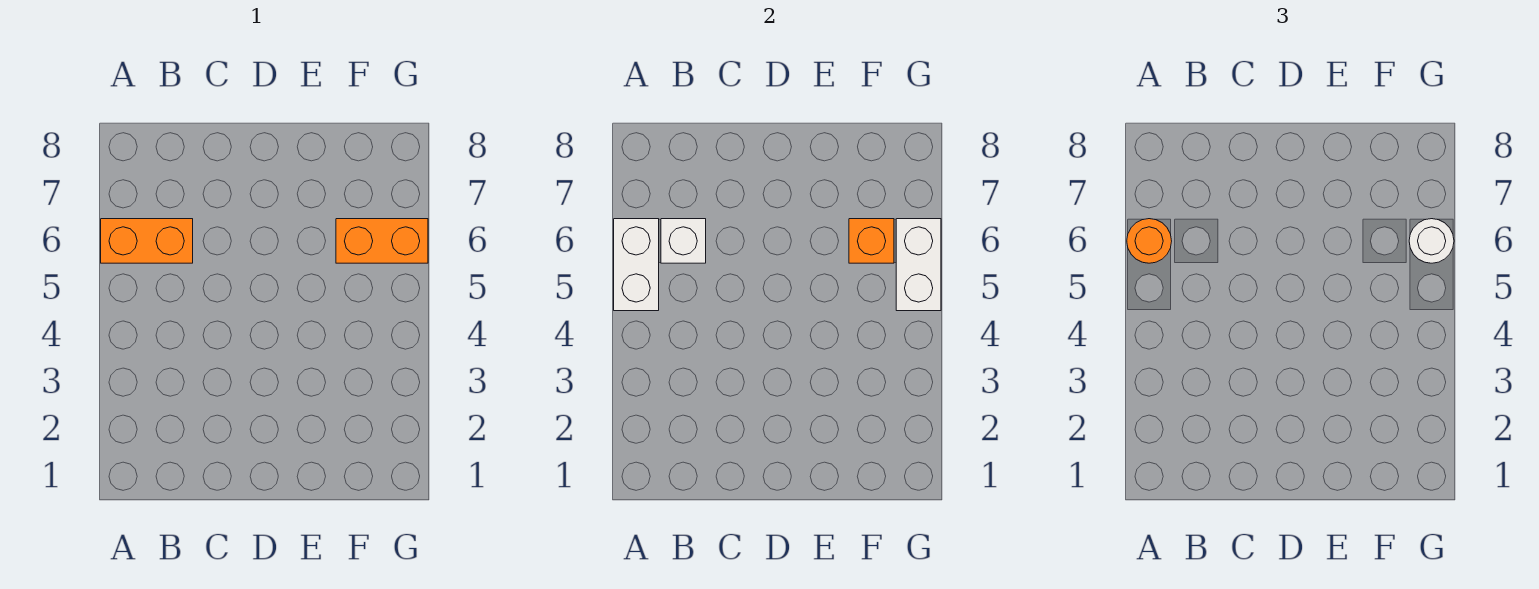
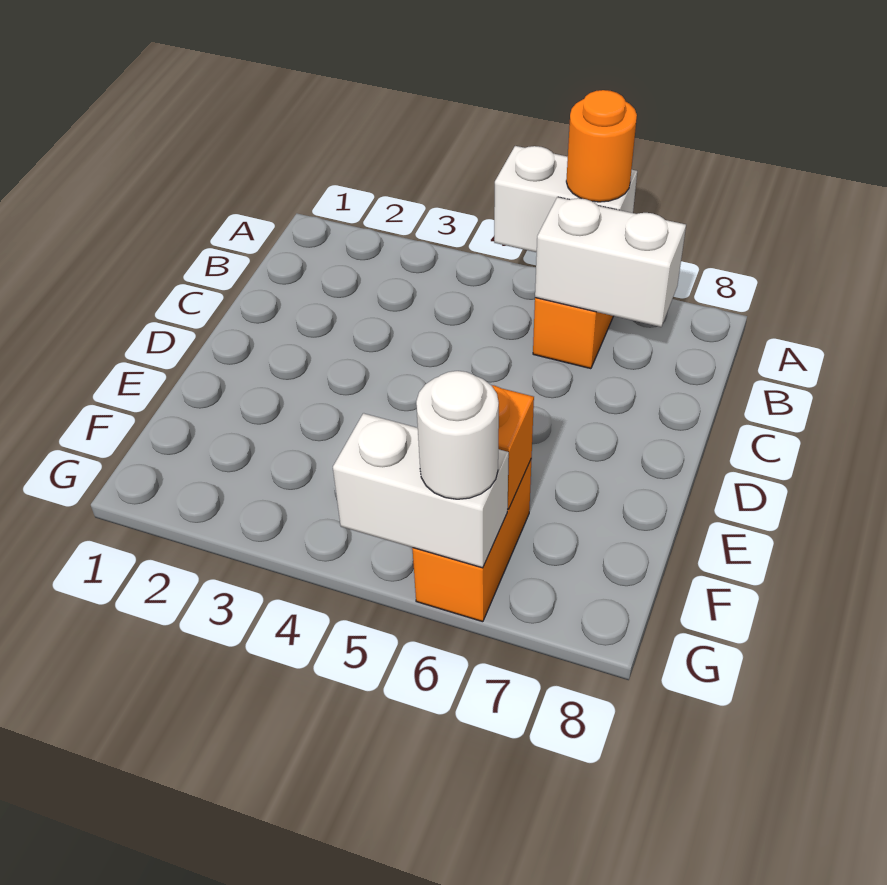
white 1x1 brick [661,219,706,263] -> white 1x2 brick [535,197,686,327]

